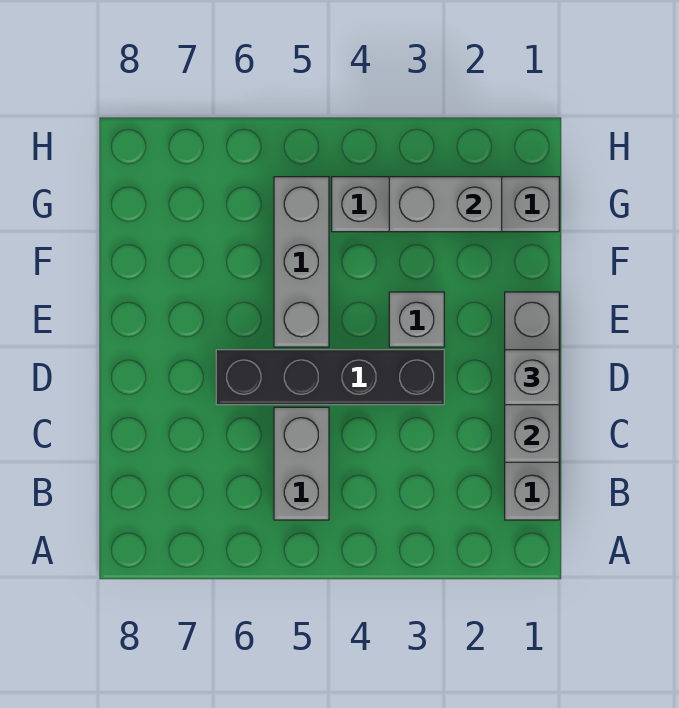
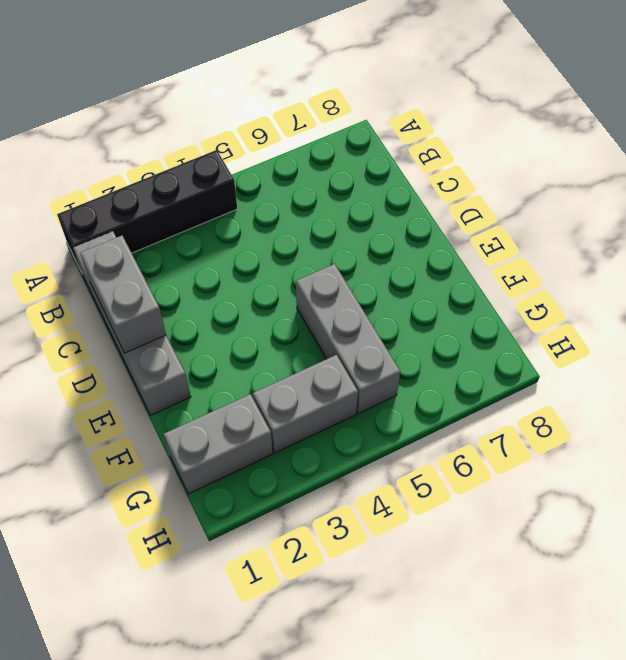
grey 1x2 brick [274,407,329,520] -> none
grey 1x1 brick [505,350,559,405] -> none
black 1x4 brick [216,350,444,405] -> black 1x4 brick moved to [57,150,237,270]
grey 1x1 brick [389,292,444,347] -> none
grey 1x2 brick [389,177,502,232] -> none

